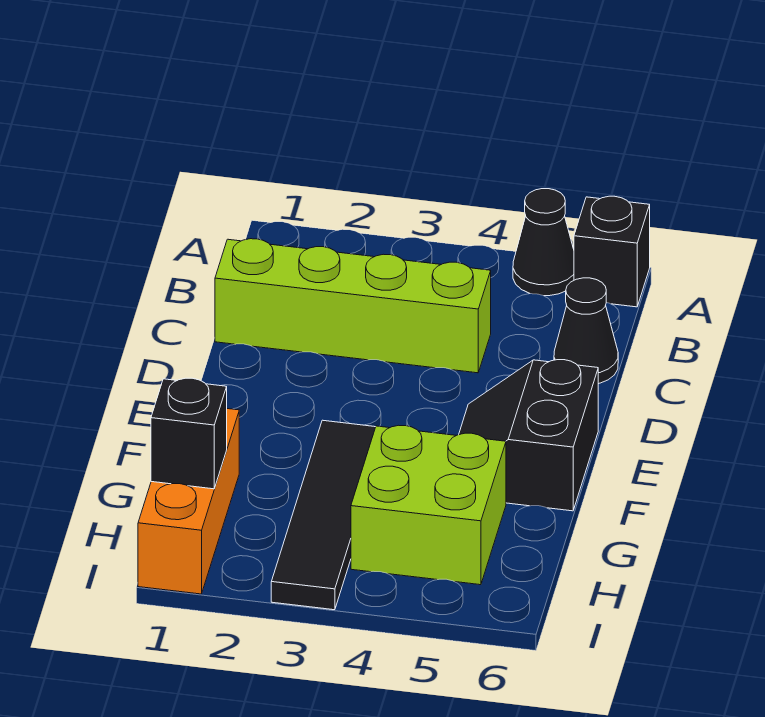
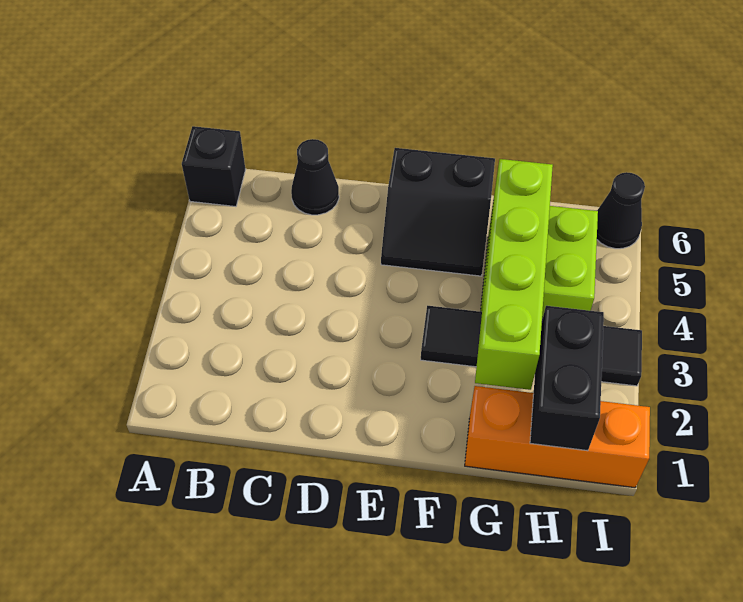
black 1x1 cone [513,189,574,296] -> black 1x1 cone moved to [597,172,645,249]
lime 1x4 brick [215,239,491,373] -> lime 1x4 brick moved to [475,159,553,390]
black 1x1 brick [151,378,227,489] -> black 1x2 brick [530,306,604,451]

